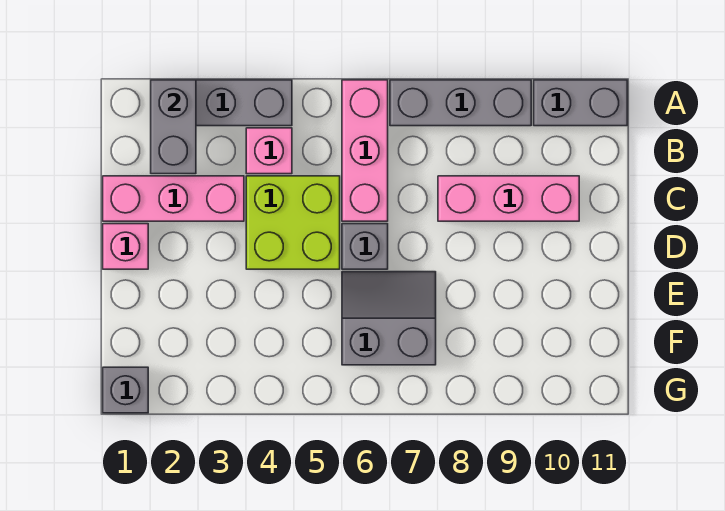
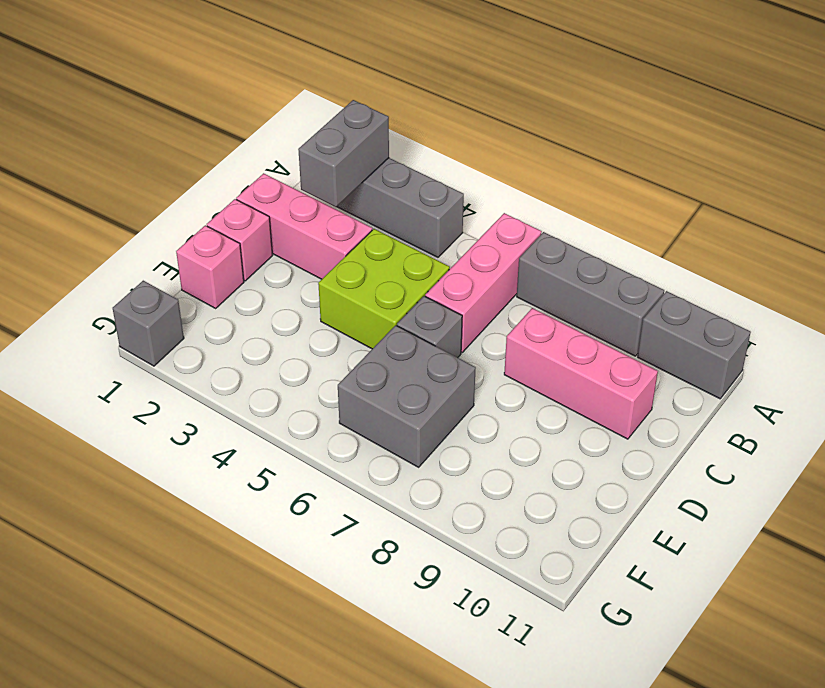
pink 1x1 brick [246,128,292,174] -> pink 1x1 brick moved to [176,225,244,308]
grey 2x2 slope [342,272,436,365] -> grey 2x2 brick [338,325,476,467]

